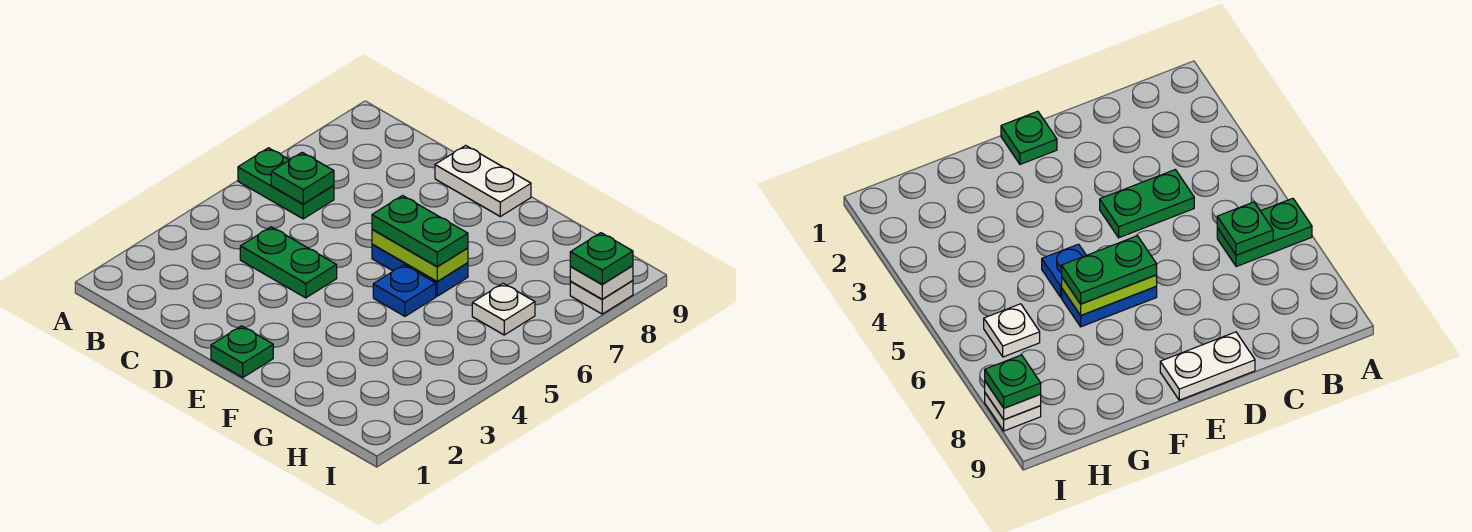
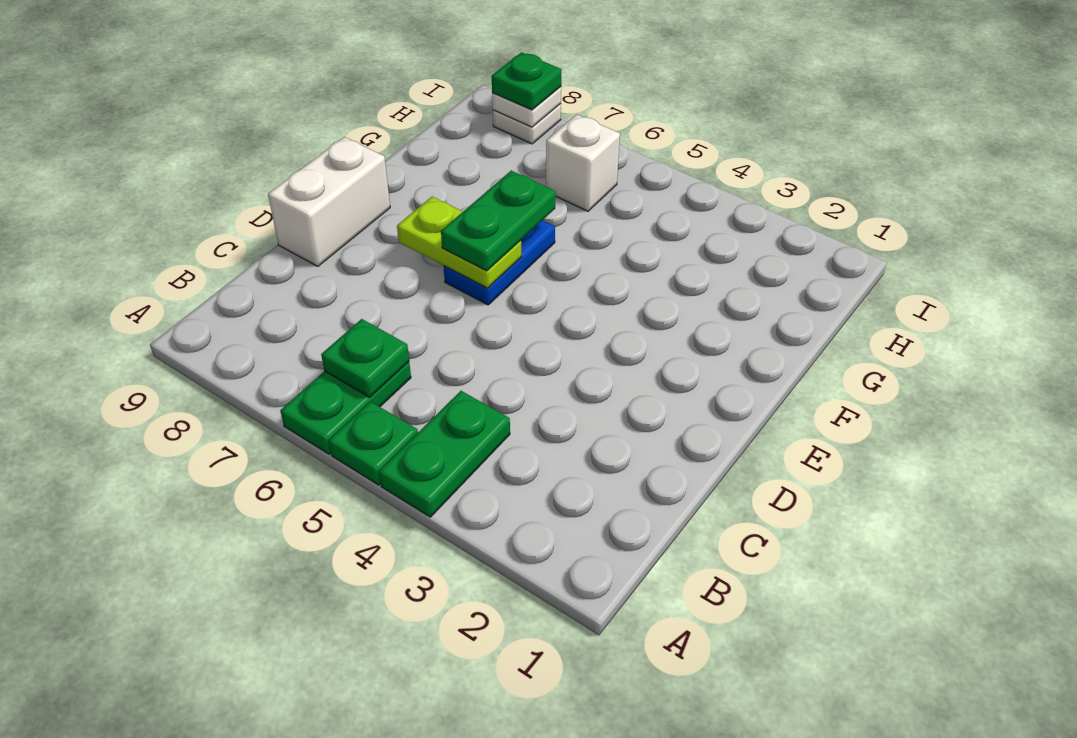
green 1x2 plate [240,227,337,298] -> green 1x2 plate moved to [379,391,510,517]
white 1x2 plate [435,145,531,216] -> white 1x2 brick [268,137,390,266]
green 1x1 plate [211,326,273,377] -> green 1x1 plate moved to [329,402,418,485]
lime 1x2 plate [372,230,468,282] -> lime 1x2 plate turned to [397,197,521,288]
blue 1x1 plate [373,265,436,316] -> none
white 1x1 plate [472,283,535,335] -> white 1x1 brick [546,114,620,211]

